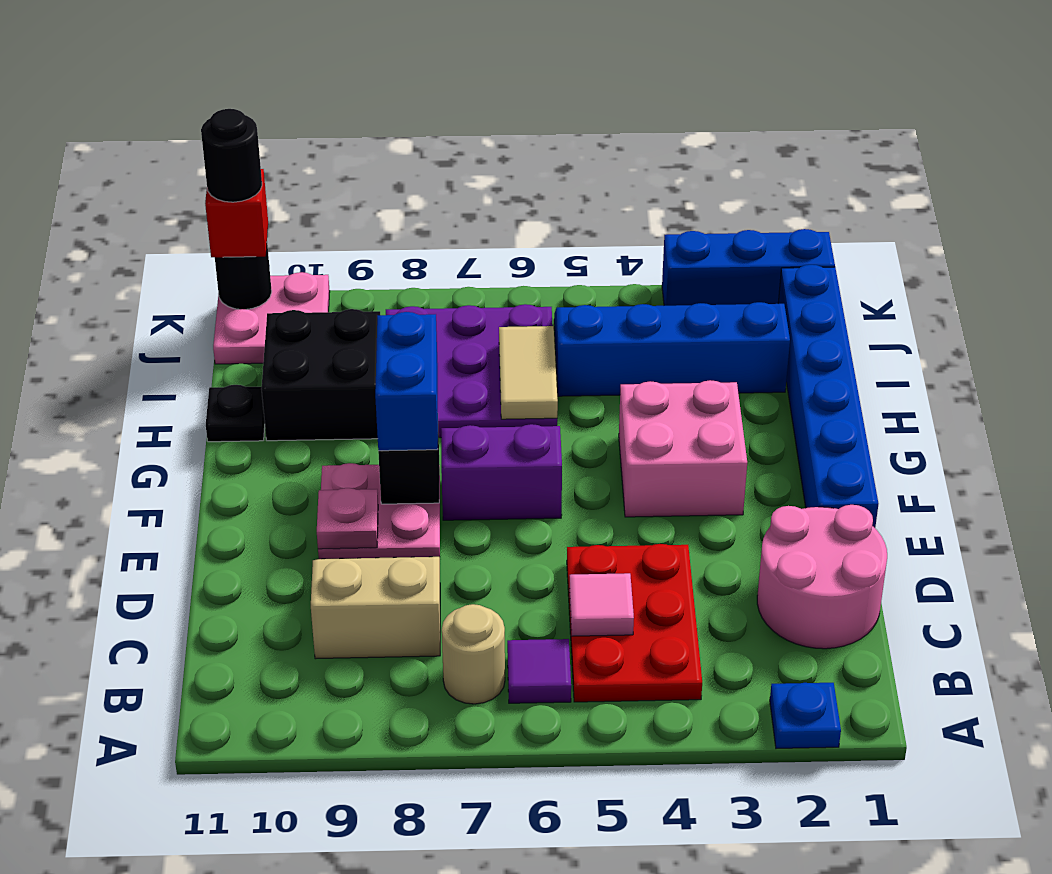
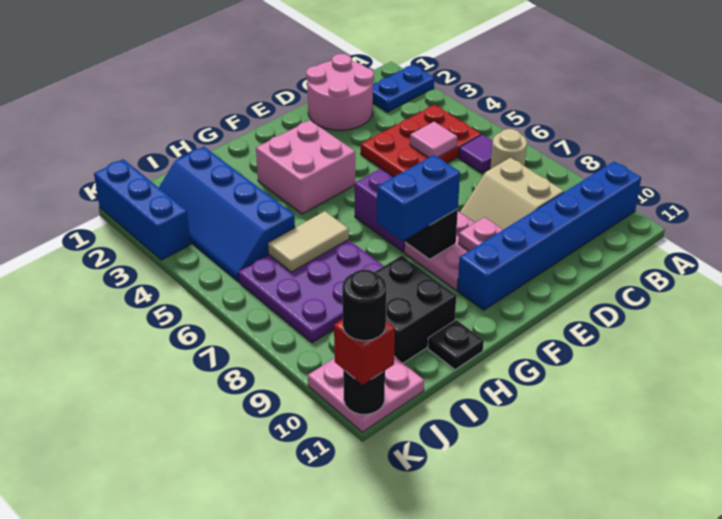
blue 1x1 plate [770,683,841,748] -> blue 1x2 plate [373,65,434,112]
blue 1x6 brick [778,265,878,528] -> blue 1x6 brick moved to [457,161,641,310]

